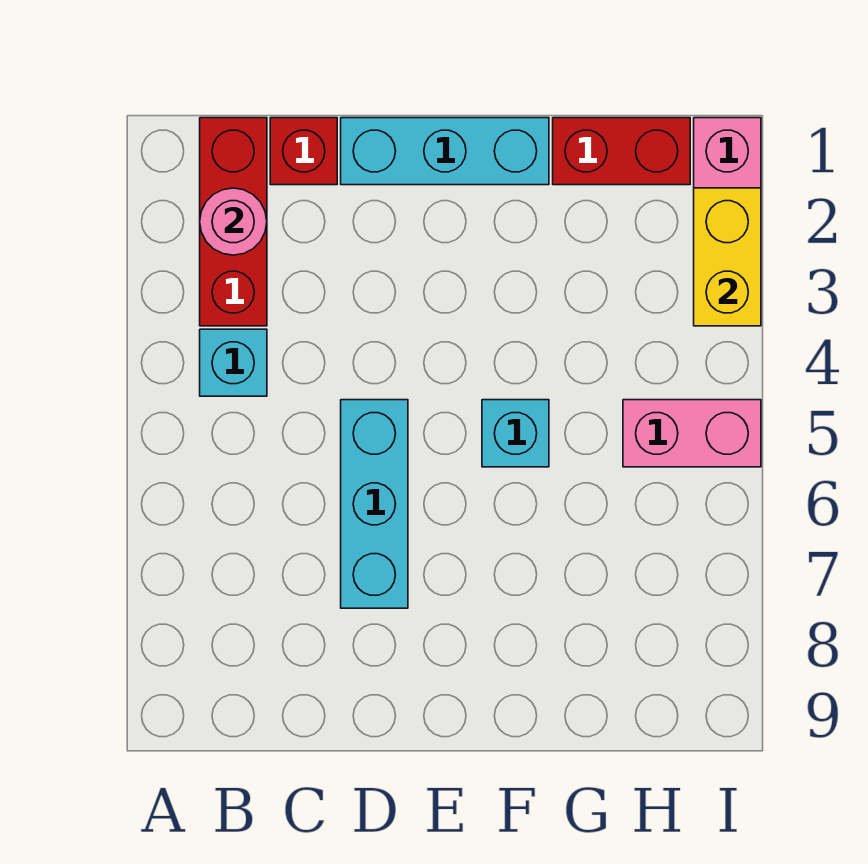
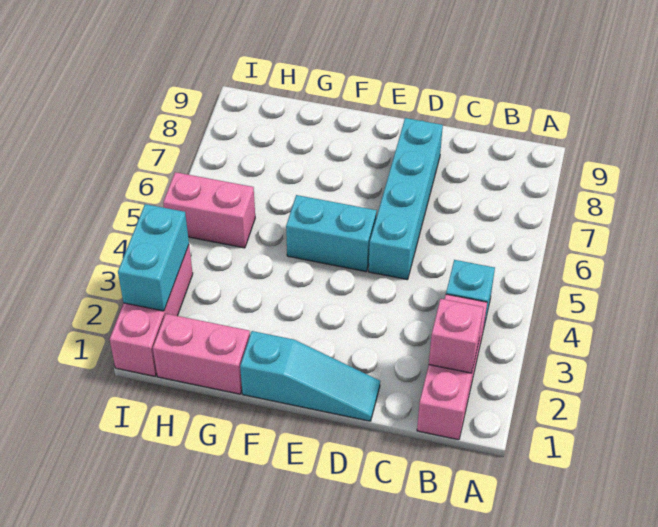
red 1x3 brick [200,118,267,326] -> pink 1x3 brick [417,294,487,440]
pink 1x1 round brick [200,188,267,255] -> pink 1x1 brick [429,299,484,373]
red 1x1 brick [270,118,337,185] -> none
cyan 1x3 brick [341,118,549,185] -> cyan 1x3 slope [240,331,380,421]
cyan 1x3 brick [341,400,408,608] -> cyan 1x4 brick [369,118,443,280]
cyan 1x1 brick [482,400,549,467] -> cyan 1x2 brick [286,195,377,271]
red 1x2 brick [553,118,690,185] -> pink 1x2 brick [153,314,250,394]
yellow 1x2 brick [694,188,761,326] -> cyan 1x2 brick [118,204,189,311]

